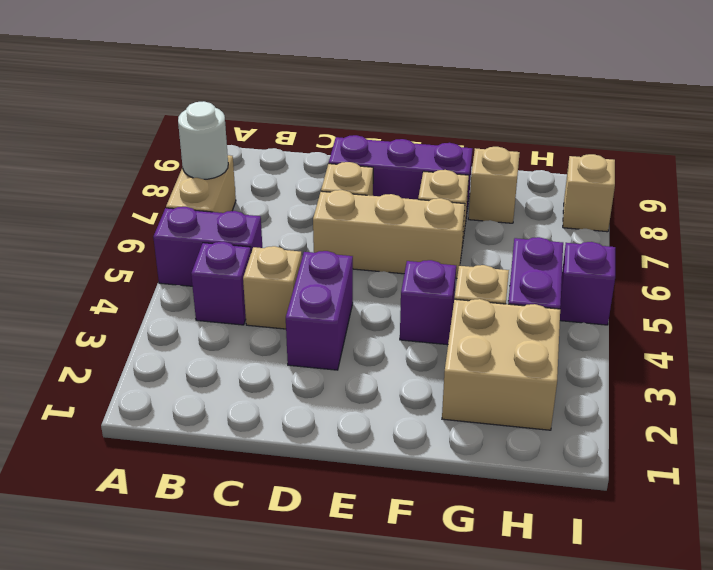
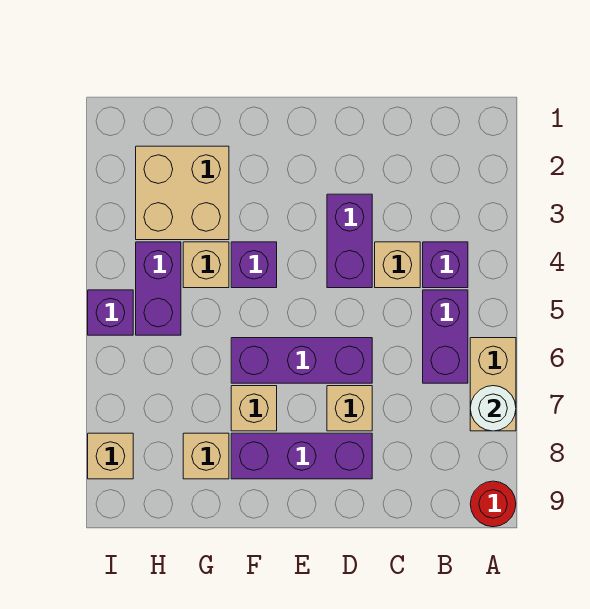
purple 1x2 brick [153,207,262,286] -> purple 1x2 brick turned to [423,290,468,383]
none -> red 1x1 round brick [470,481,516,527]
tan 1x3 brick [313,190,465,279] -> purple 1x3 brick [231,338,372,383]

